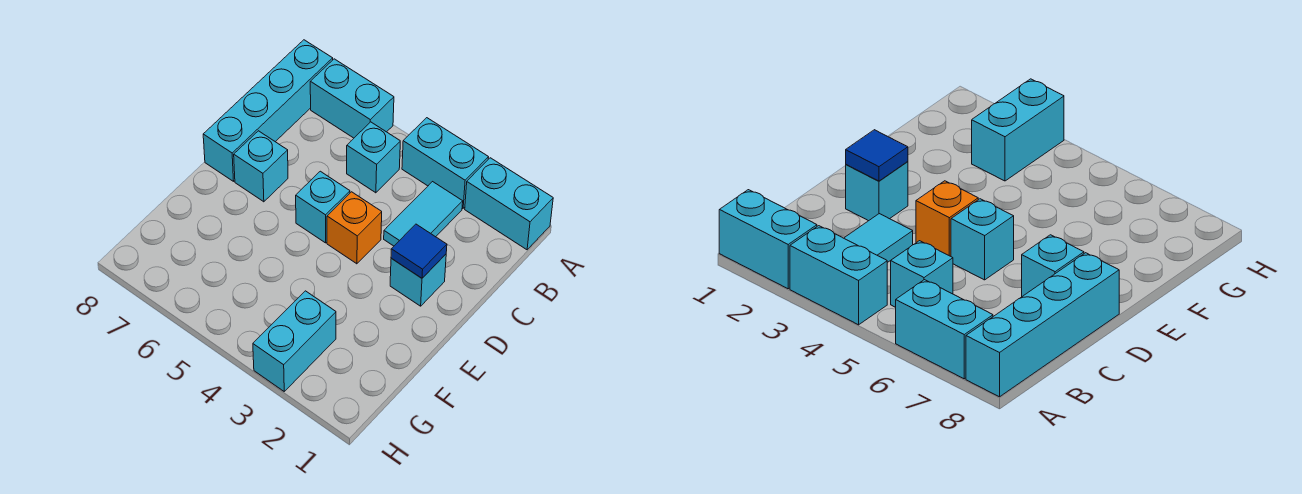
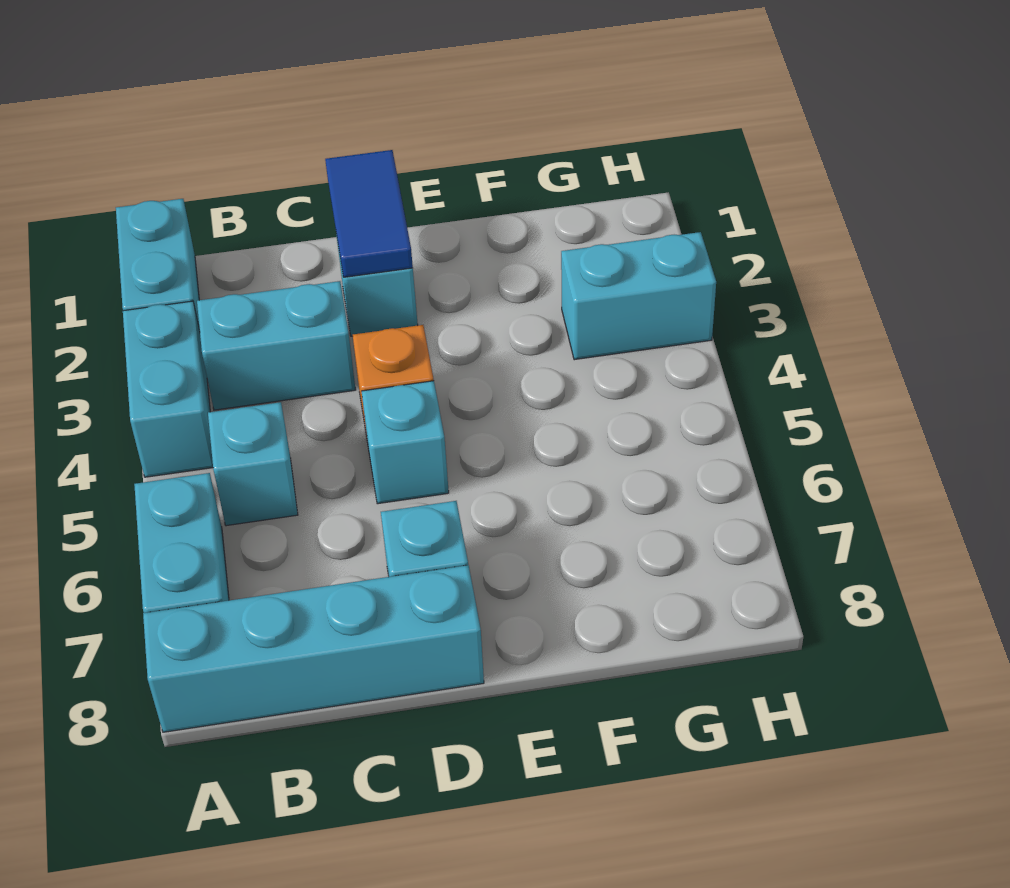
cyan 1x2 tile [384,182,463,246] -> cyan 1x2 brick [197,281,356,410]
blue 1x1 tile [391,224,447,278] -> blue 1x2 tile [325,150,413,277]

